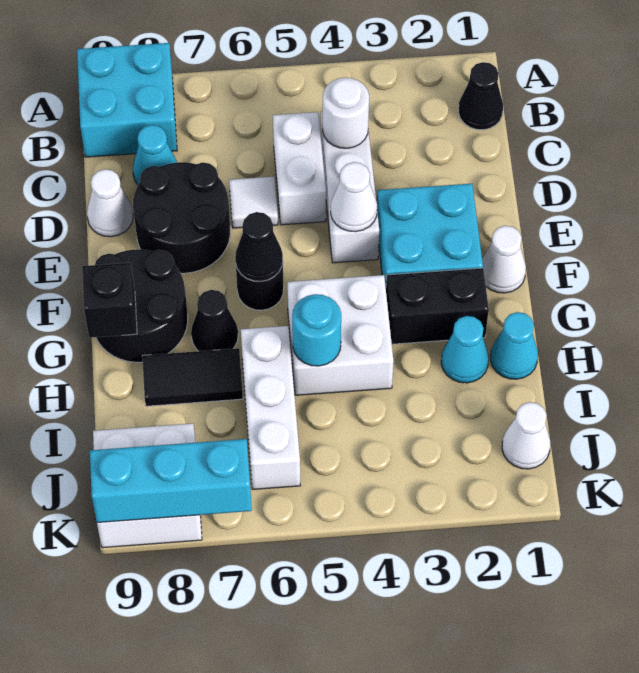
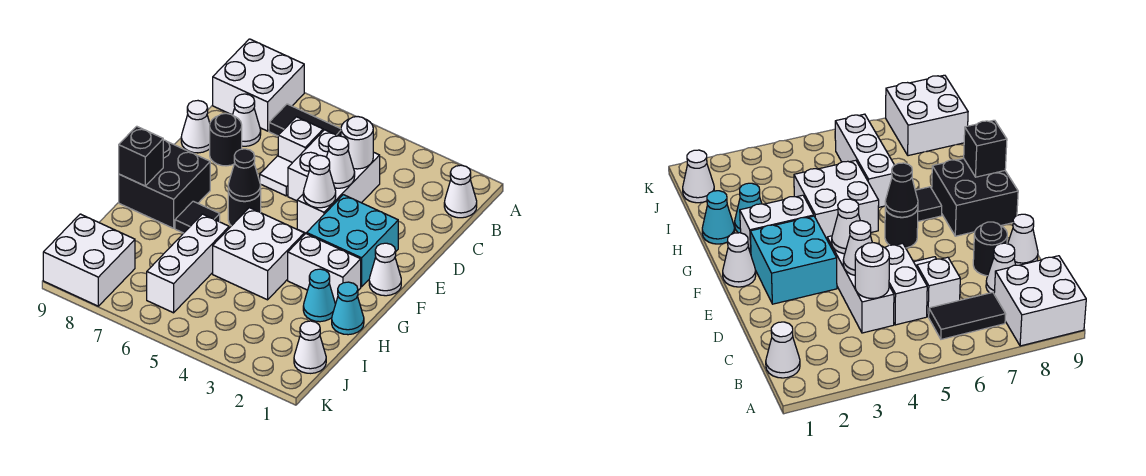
cyan 2x2 brick [77,43,177,157] -> white 2x2 brick [213,39,304,131]
black 1x1 cone [458,62,503,130] -> white 1x1 cone [444,165,477,218]
none -> white 1x1 brick [278,117,323,163]
cyan 1x1 cone [133,125,177,185] -> white 1x1 cone [232,94,261,146]
none -> white 1x1 cone [326,136,355,188]
black 2x2 round brick [133,162,230,273] -> black 1x1 round brick [210,113,242,166]
black 2x2 round brick [95,249,188,362] -> black 2x2 brick [119,140,210,228]
black 1x2 brick [386,268,489,344] -> white 1x2 brick [288,234,361,303]
black 1x1 cone [191,290,238,351] -> black 1x1 tile [175,201,220,233]
cyan 1x1 round brick [292,294,341,366] -> none
black 1x2 tile [142,348,243,406] -> black 1x2 tile moved to [269,104,341,136]
cyan 1x3 brick [90,439,252,523] -> none

